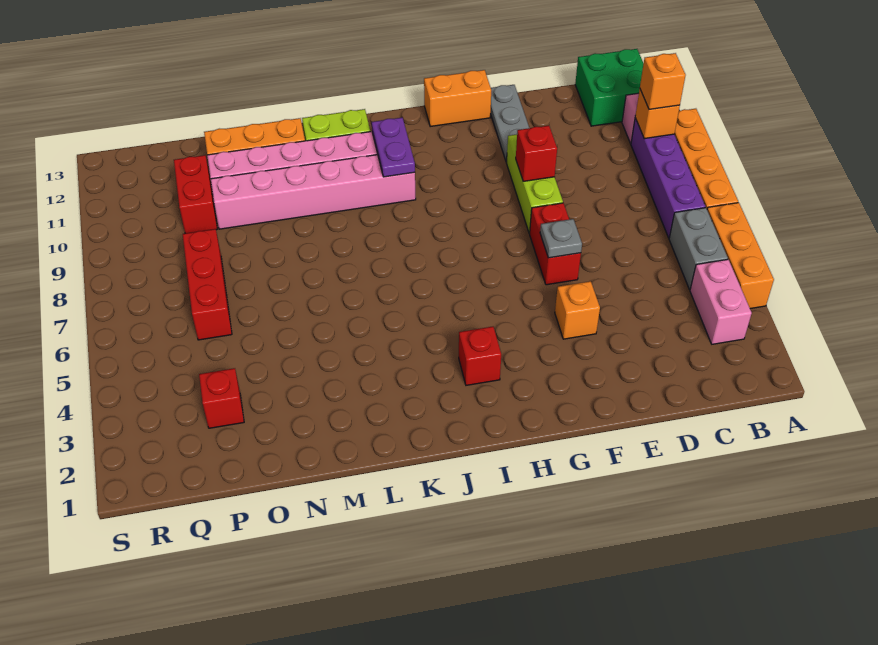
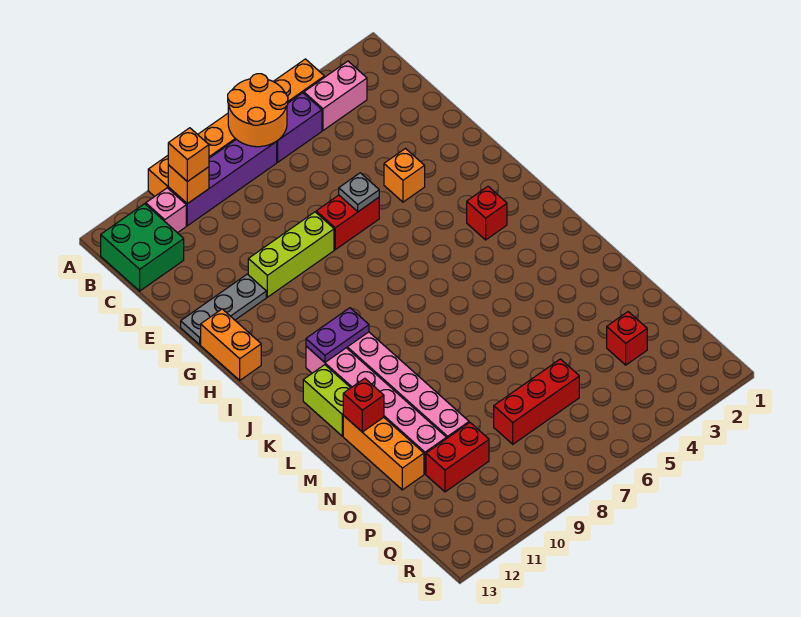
none -> orange 2x2 round brick [228,74,288,147]
grey 1x2 brick [669,208,728,289] -> purple 1x2 brick [276,93,322,162]
red 1x1 brick [516,126,557,181] -> red 1x1 brick moved to [343,378,384,432]

